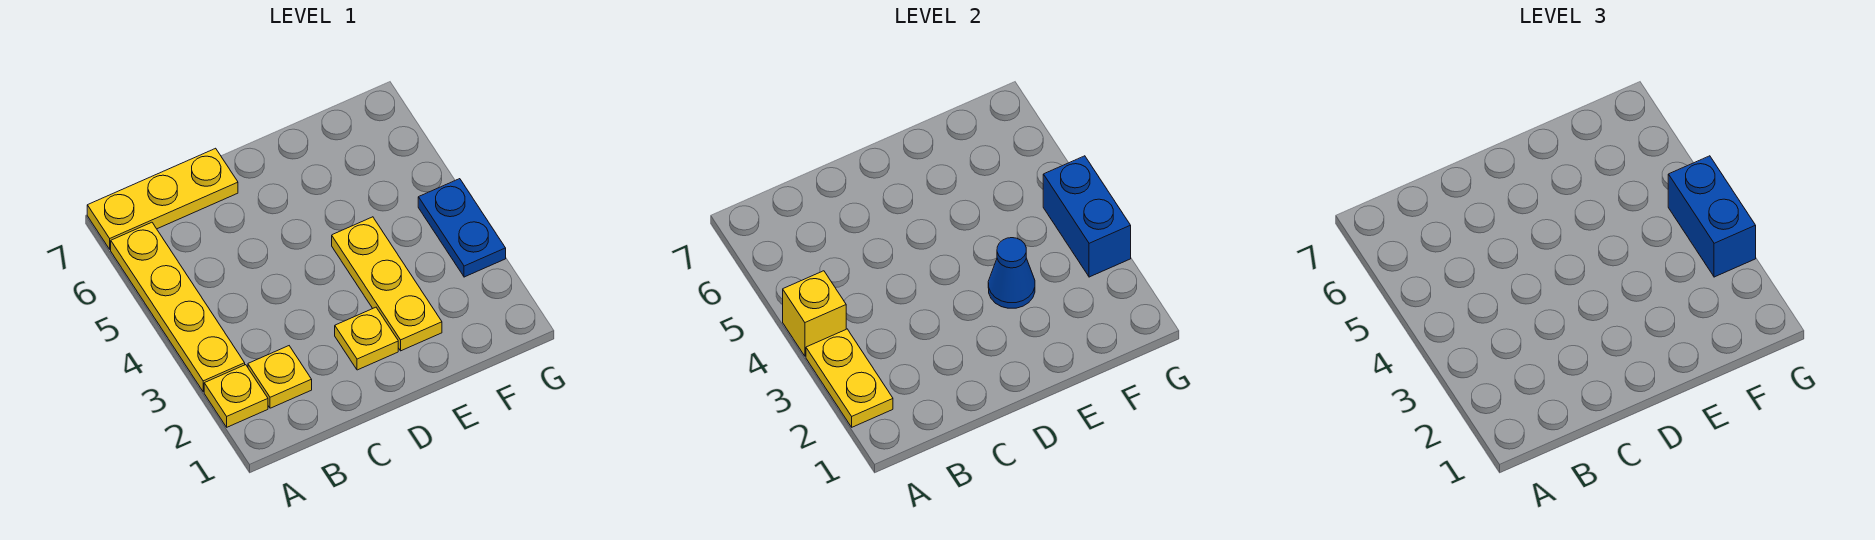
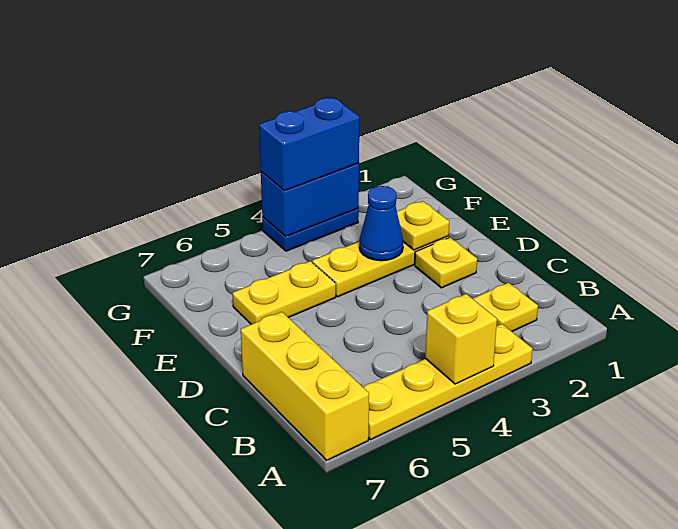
yellow 1x1 plate [204,365,268,427] -> yellow 1x1 plate moved to [397,201,449,250]
yellow 1x2 plate [806,329,893,427] -> yellow 1x2 plate moved to [233,261,336,324]
yellow 1x3 plate [87,148,238,249] -> yellow 1x3 brick [241,312,369,460]

